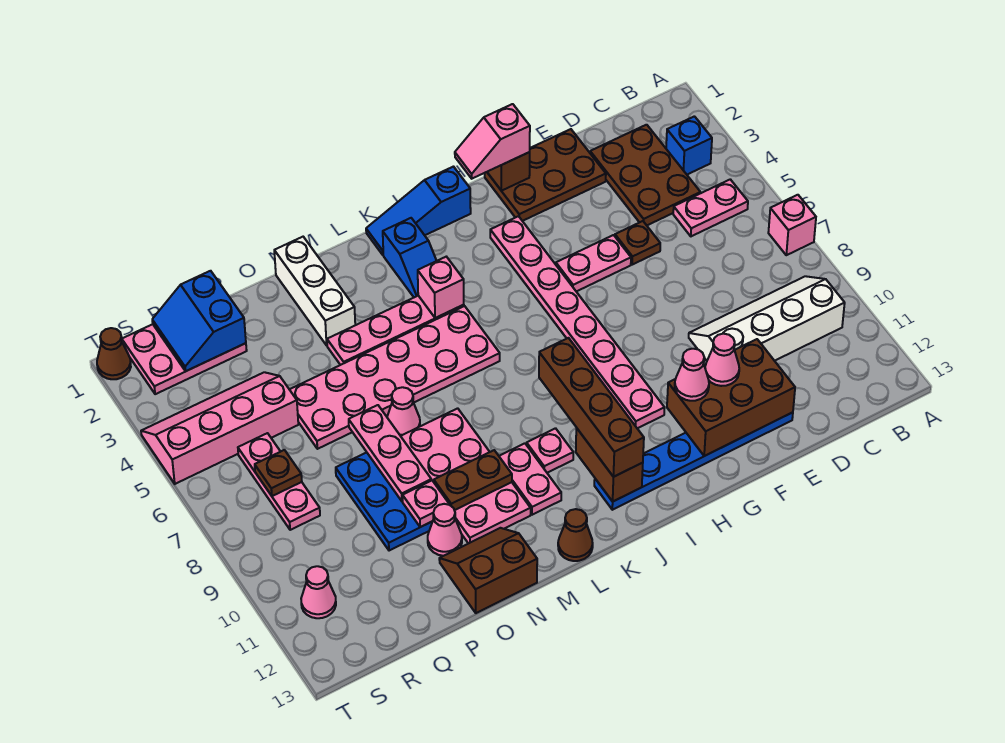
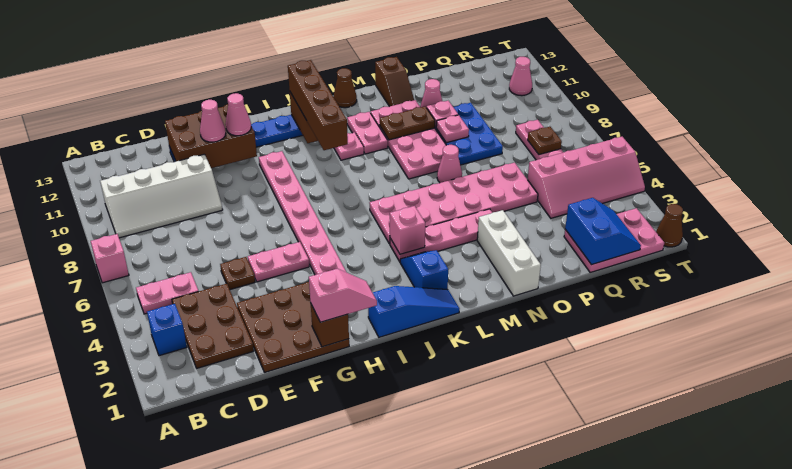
brown 2x3 plate [485,129,606,221] -> brown 3x3 plate [237,282,349,372]
brown 2x2 slope [439,528,537,613] -> brown 1x2 slope [375,57,414,106]
pink 1x3 plate [349,405,431,501] -> pink 1x1 plate [436,115,469,143]

